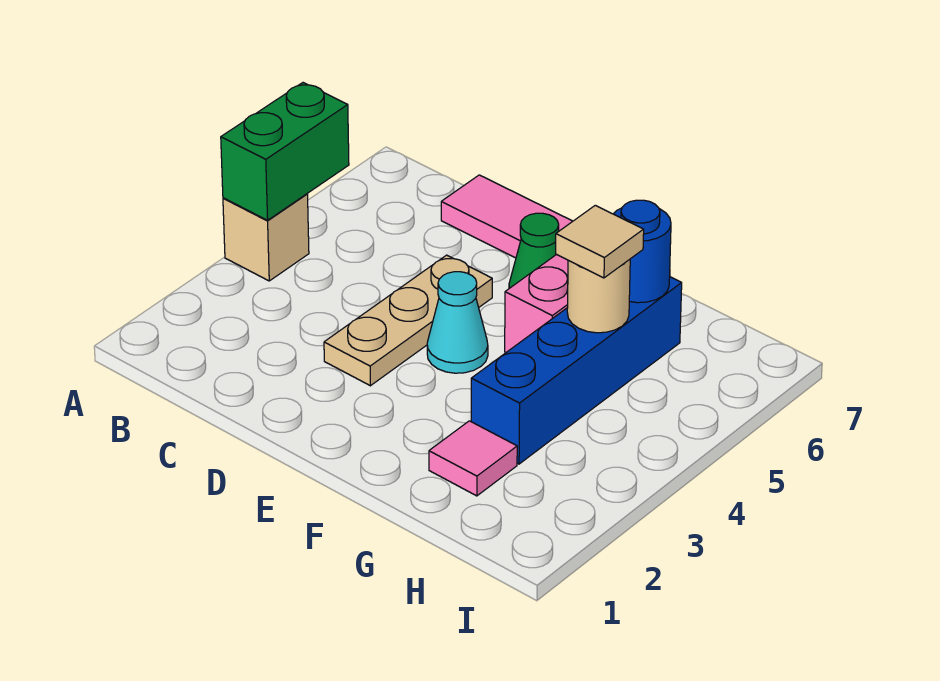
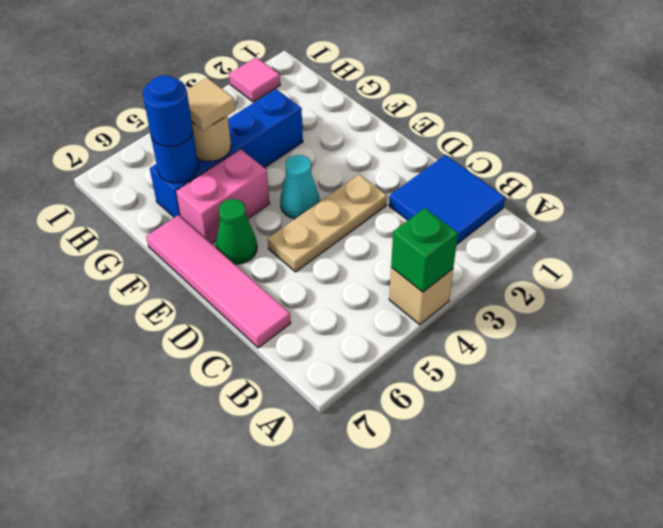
green 1x2 brick [221,83,349,220] -> green 1x1 brick [391,208,458,292]
none -> blue 2x2 tile [389,155,505,245]
pink 1x1 tile [429,421,517,496] -> pink 1x1 tile moved to [229,57,280,102]
none -> blue 1x1 round brick [143,75,193,146]

